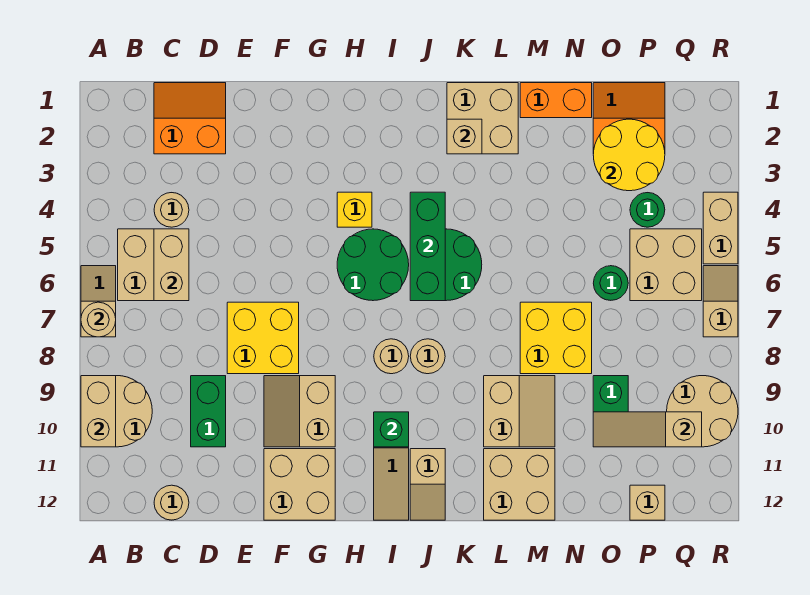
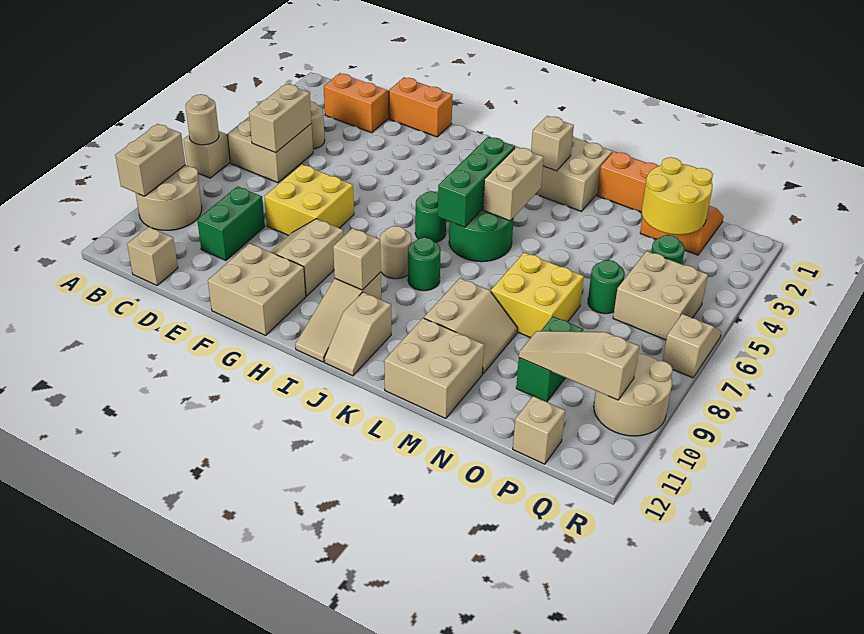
tan 1x1 round brick [154,485,189,520] -> tan 1x1 brick [127,227,178,286]
none -> orange 1x2 brick [389,77,453,137]
yellow 1x1 brick [337,192,372,227] -> none
green 2x2 round brick [337,229,409,301] -> green 1x1 round brick [415,191,446,242]
green 1x1 brick [374,412,409,447] -> tan 1x1 brick [333,228,381,290]
tan 1x1 round brick [410,339,445,374] -> green 1x1 round brick [408,238,441,291]
tan 1x2 brick [703,192,738,264] -> tan 1x2 brick moved to [483,147,544,221]

